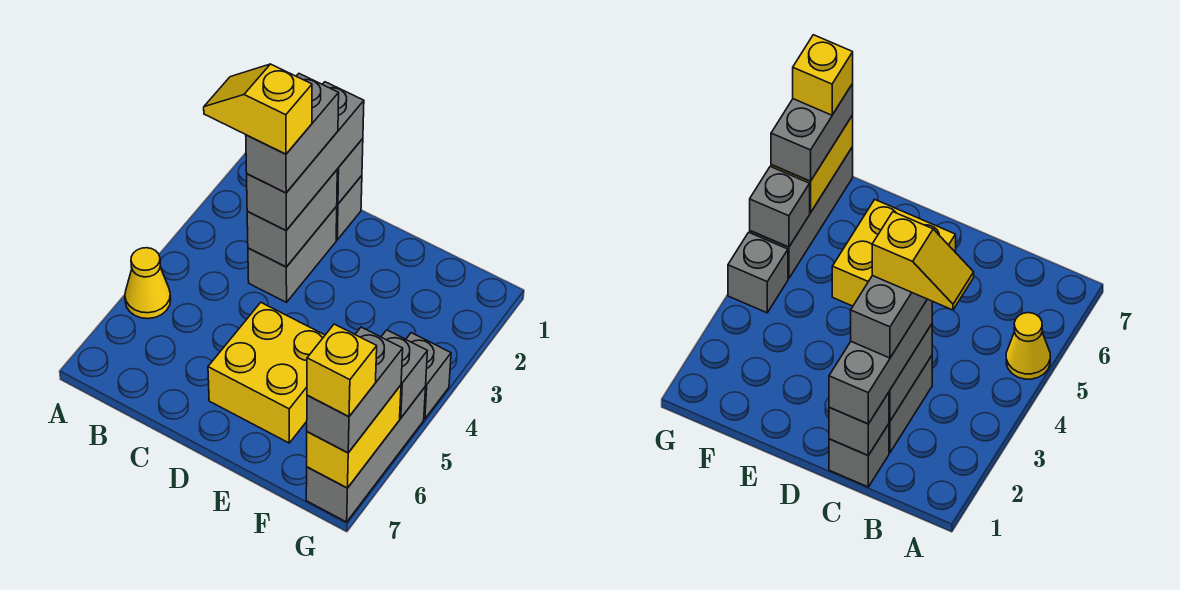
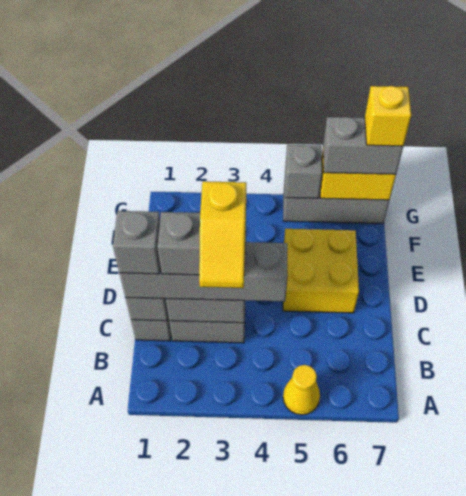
grey 1x3 brick [247,82,364,230] -> grey 1x4 brick [120,242,288,302]
grey 1x1 brick [406,333,451,419] -> grey 1x1 brick moved to [113,211,160,274]

